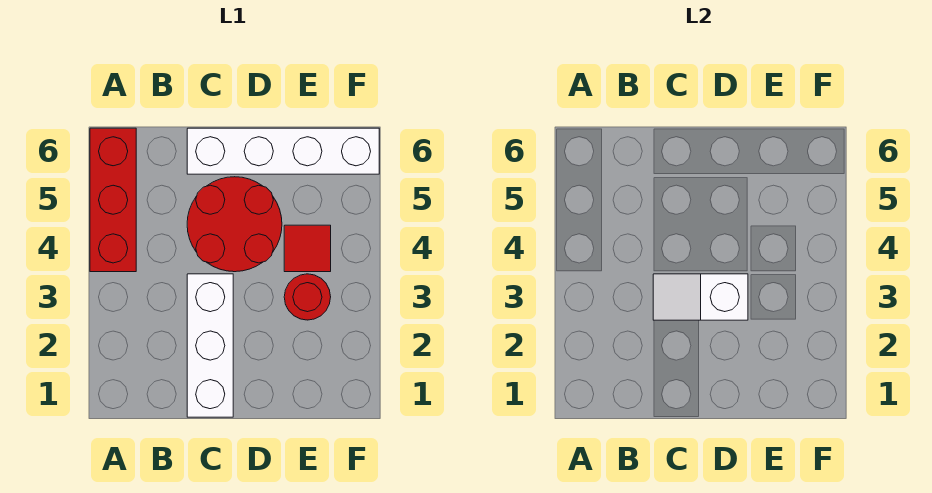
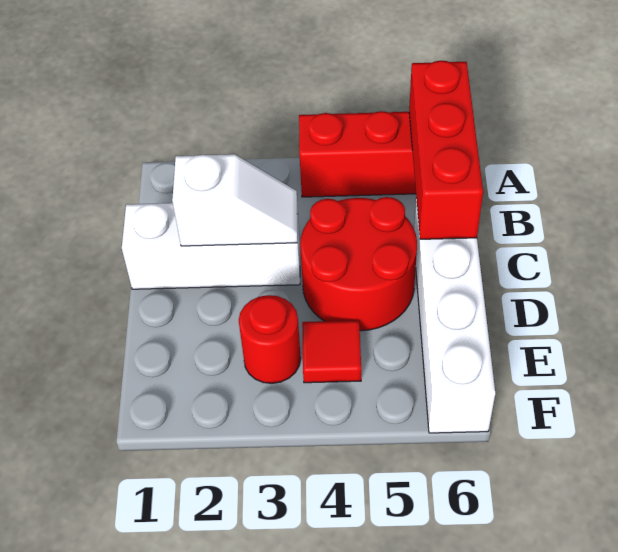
none -> red 1x3 brick [409,61,483,239]
white 1x2 slope [653,274,748,320] -> white 1x2 slope turned to [172,154,297,246]

